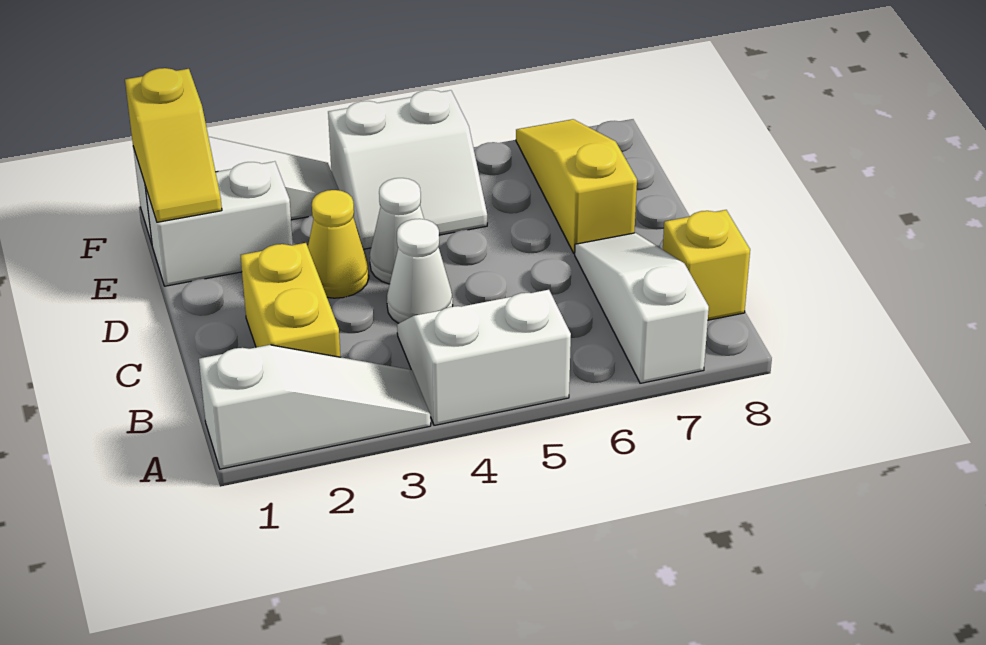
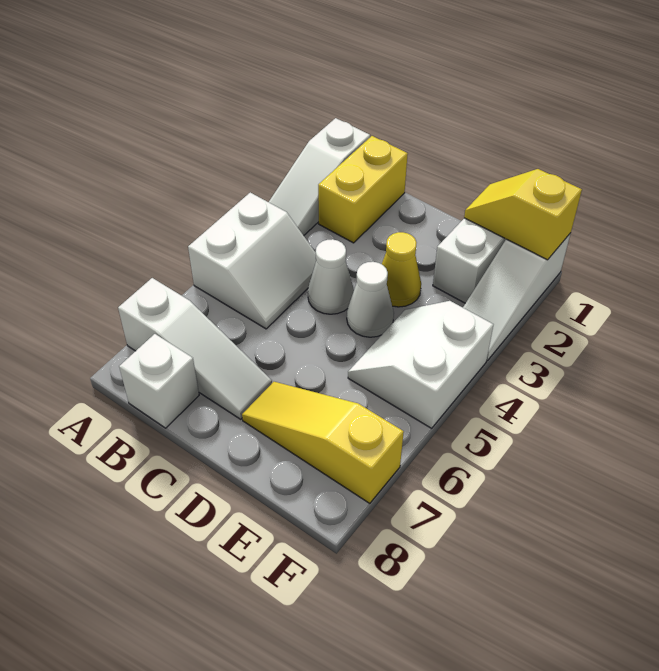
yellow 1x2 brick [241,243,340,357] -> yellow 1x2 brick turned to [318,136,408,243]
yellow 1x1 brick [663,210,750,320] -> white 1x1 brick [119,334,199,428]
yellow 1x3 slope [516,119,637,254] -> yellow 1x3 slope turned to [242,382,404,503]

